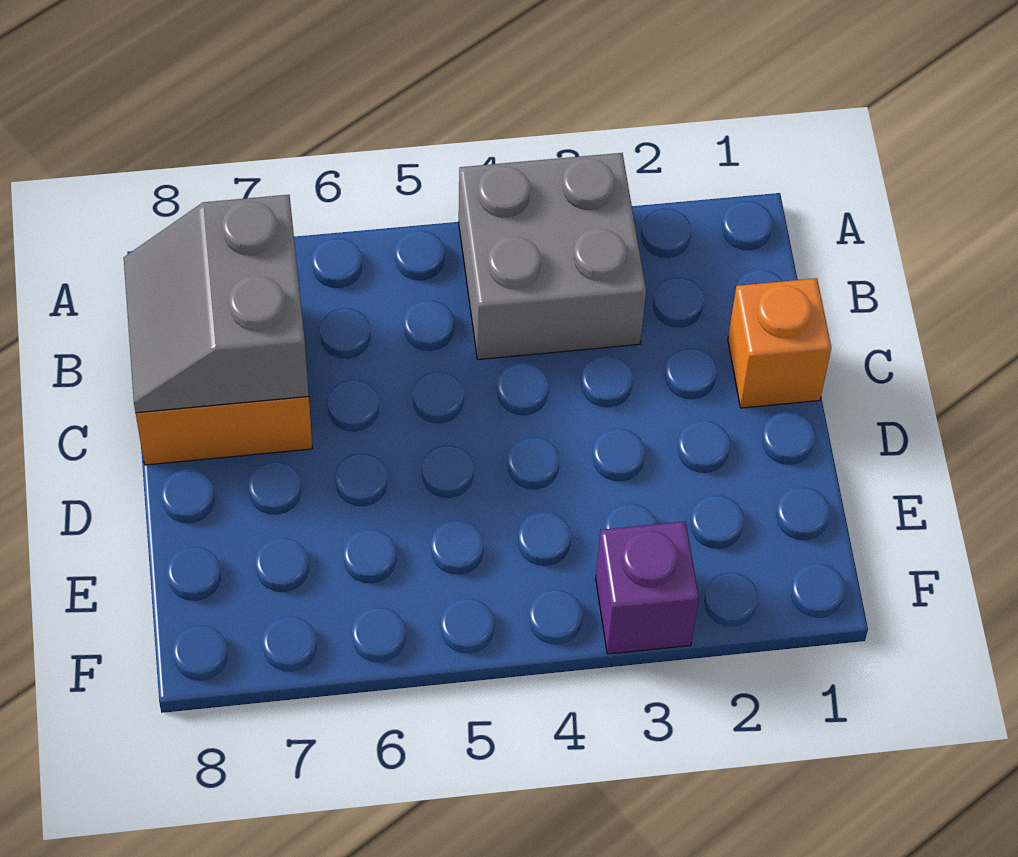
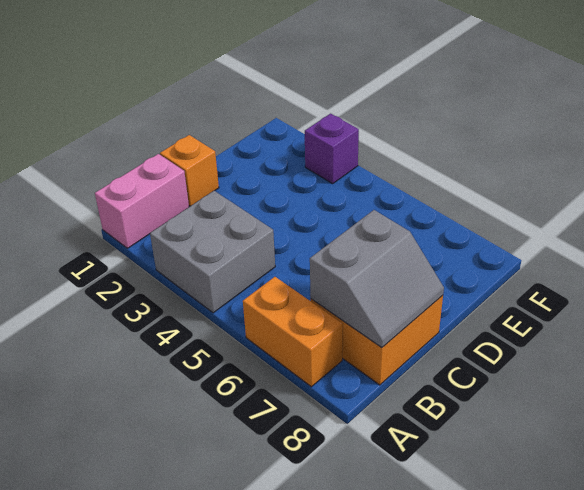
none -> pink 1x2 brick [95,154,189,248]
none -> orange 1x2 brick [243,277,343,387]

